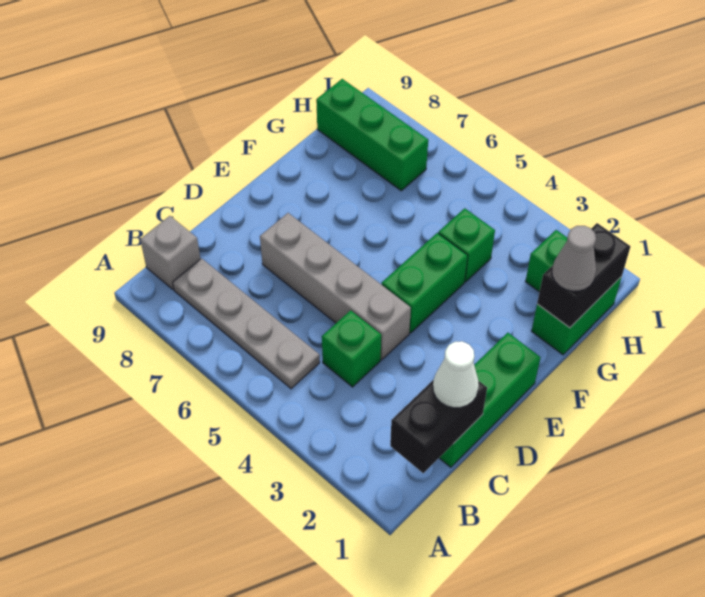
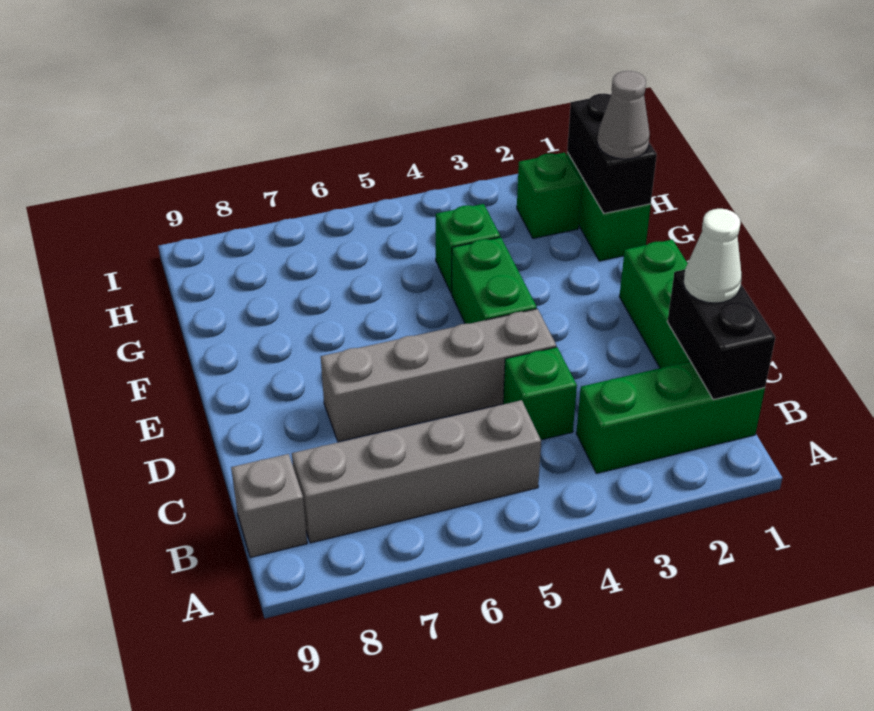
grey 1x4 plate [173,258,320,389] -> grey 1x4 brick [292,400,541,543]
green 1x3 brick [316,79,428,191] -> green 1x3 brick moved to [576,361,765,474]

